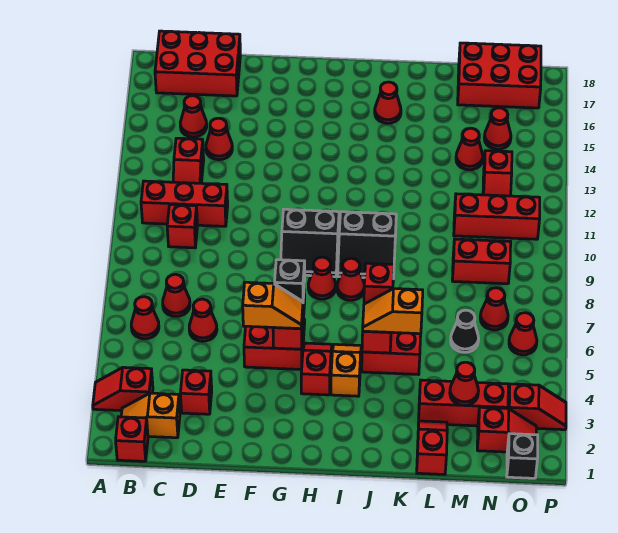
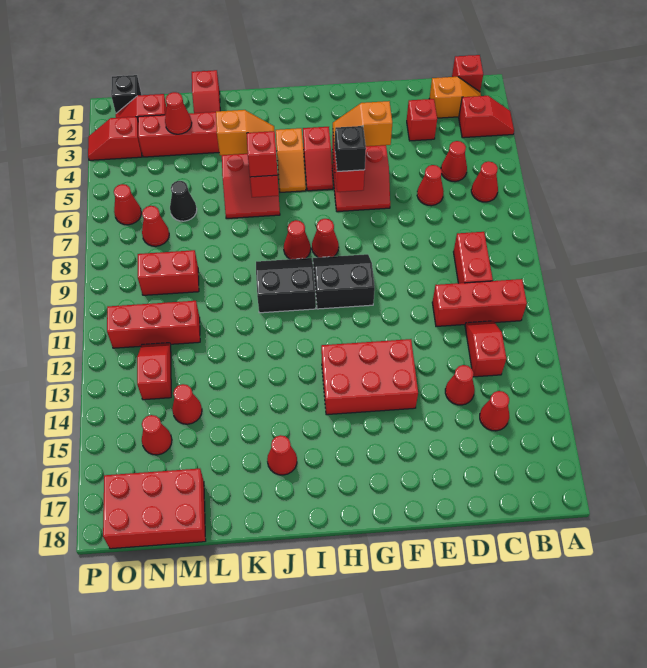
red 2x3 brick [155,31,240,96] -> red 2x3 brick moved to [321,339,418,415]
red 1x1 cone [163,274,190,316] -> red 1x1 cone moved to [441,141,467,182]
red 1x1 brick [167,205,197,248] -> red 1x2 brick [454,232,493,283]

